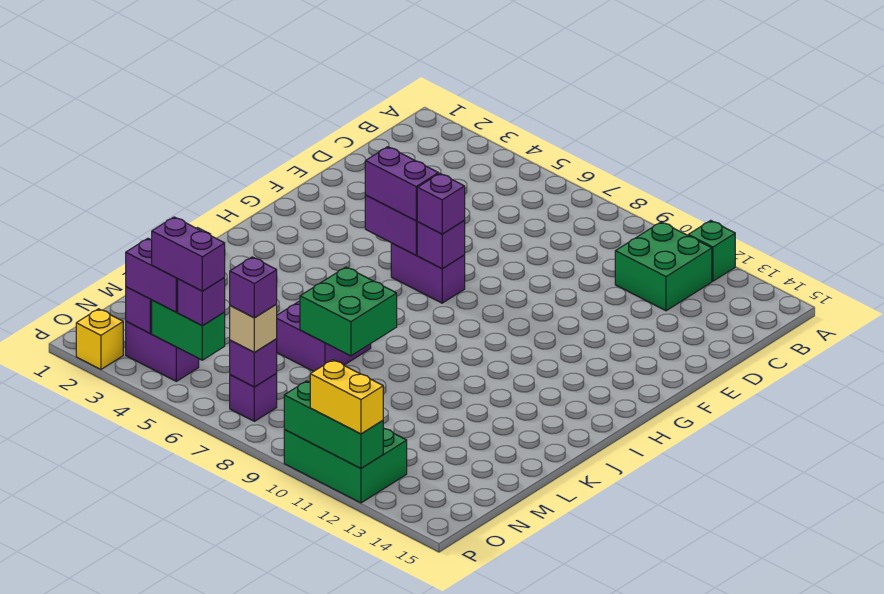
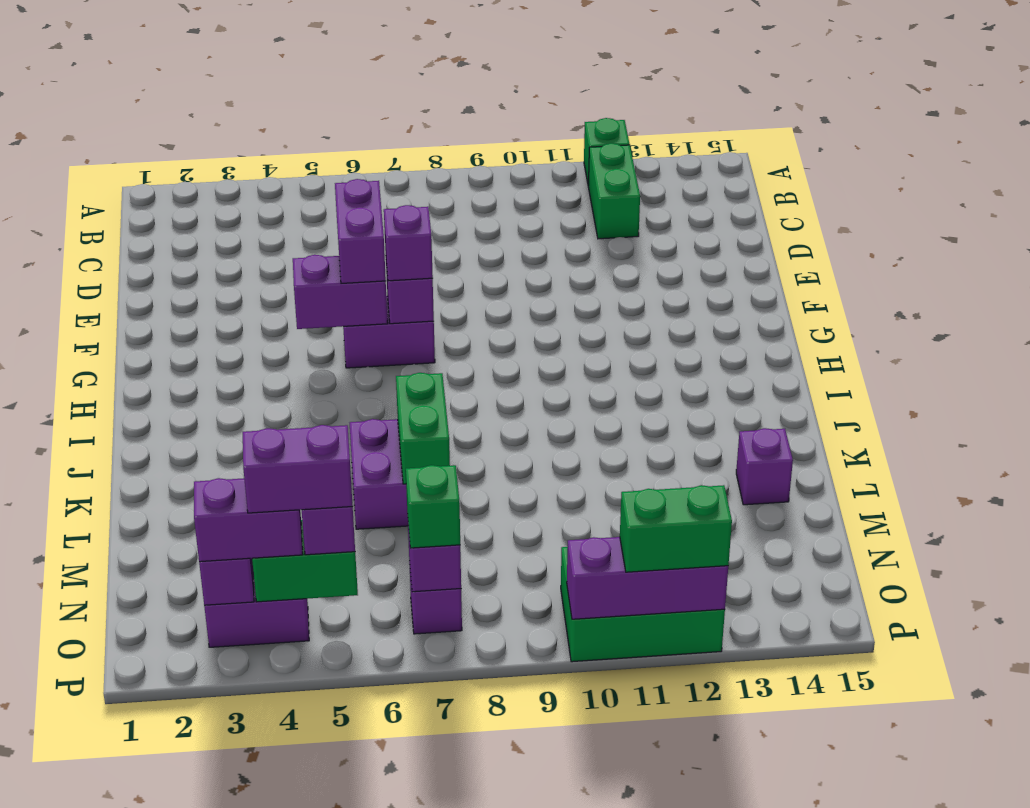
green 2x2 brick [615,222,712,311] -> green 1x2 brick [588,143,640,239]
purple 1x2 brick [365,147,439,221] -> purple 1x2 brick turned to [335,179,386,283]
green 2x2 brick [300,267,397,356] -> green 1x2 brick [396,373,450,484]
tan 1x1 brick [230,304,277,352] -> green 1x1 brick [406,465,460,548]
purple 1x1 brick [230,257,277,318] -> purple 1x1 brick moved to [736,428,793,505]
yellow 1x1 brick [76,309,123,369] -> none
green 1x3 brick [284,381,383,468] -> purple 1x3 brick [567,537,728,619]
yellow 1x2 brick [310,360,383,434] -> green 1x2 brick [620,485,732,572]

